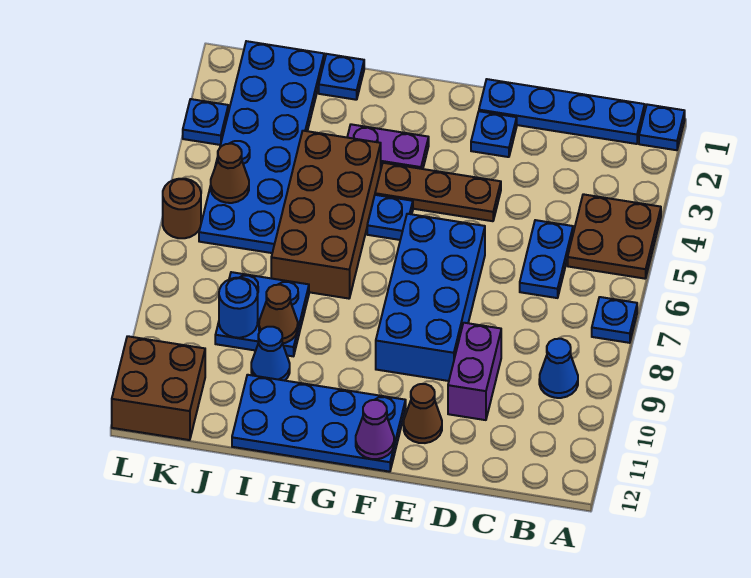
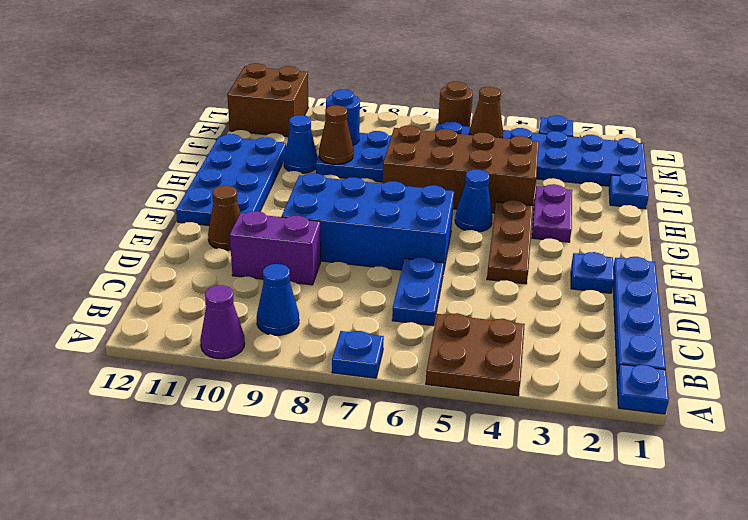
blue 1x2 plate [520,220,573,298] -> blue 1x2 plate turned to [392,257,444,326]
purple 1x1 cone [356,400,394,459] -> purple 1x1 cone moved to [200,285,245,359]
blue 1x1 plate [367,195,413,240] -> blue 1x1 cone [455,169,492,232]

